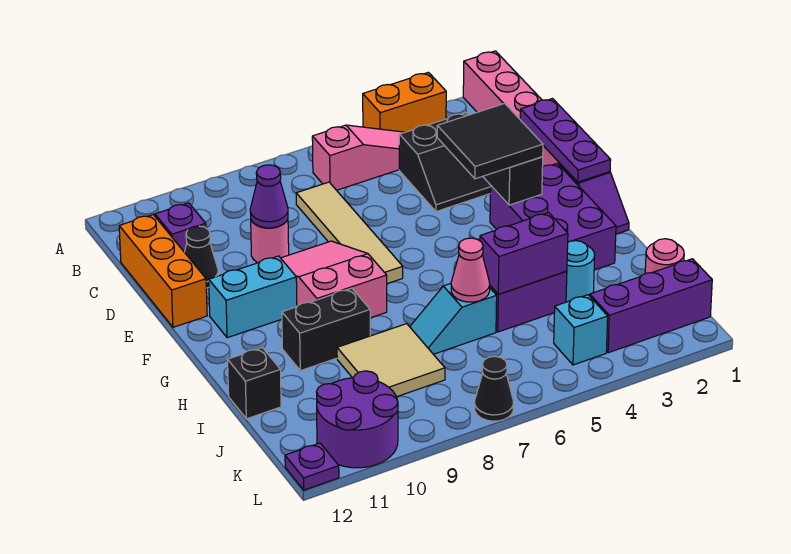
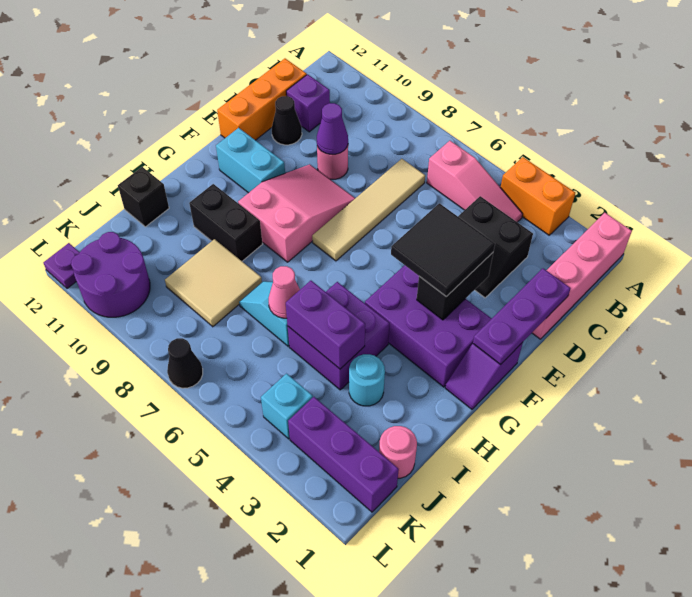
purple 2x3 brick [490,163,616,270] -> purple 2x3 brick turned to [365,265,492,387]

